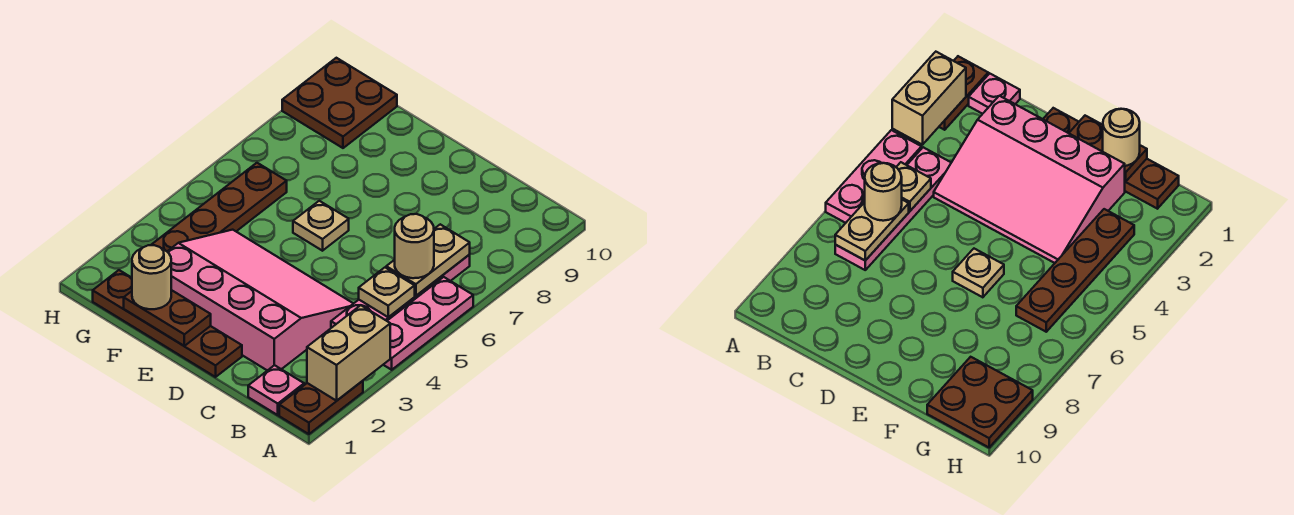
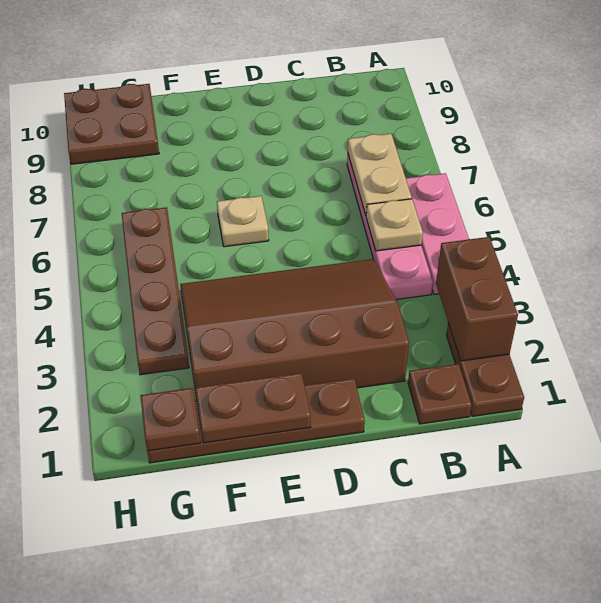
tan 1x2 brick [307,305,390,401] -> brown 1x2 brick [436,237,518,361]
pink 1x1 plate [248,365,304,415] -> brown 1x1 plate [408,364,472,424]
tan 1x1 round brick [395,214,434,278] -> none
pink 3x4 slope [167,230,354,371] -> brown 3x4 slope [180,259,409,399]
tan 1x1 round brick [132,245,171,309] -> none
none -> brown 1x1 plate [140,388,200,451]

